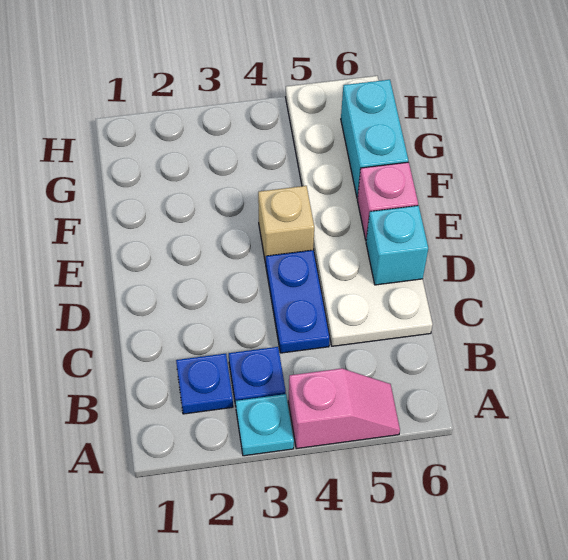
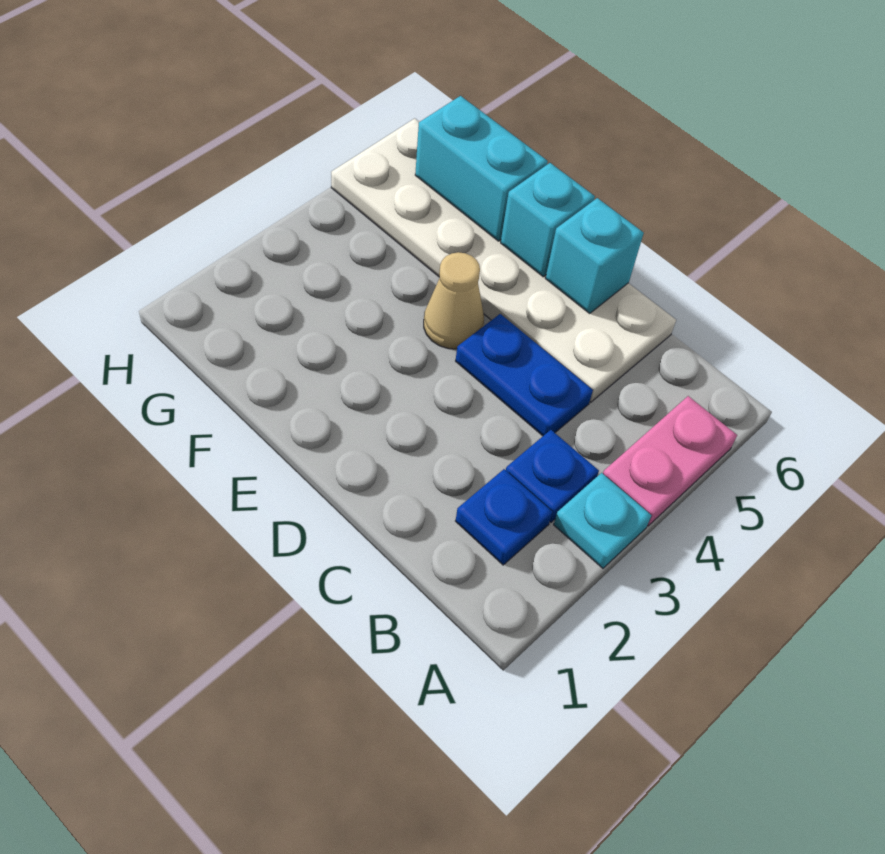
pink 1x2 slope [288,368,400,449] -> pink 1x2 plate [603,396,737,526]
tan 1x1 brick [258,186,314,263] -> tan 1x1 cone [424,252,484,349]
pink 1x1 brick [357,162,418,240] -> cyan 1x1 brick [501,163,595,277]

